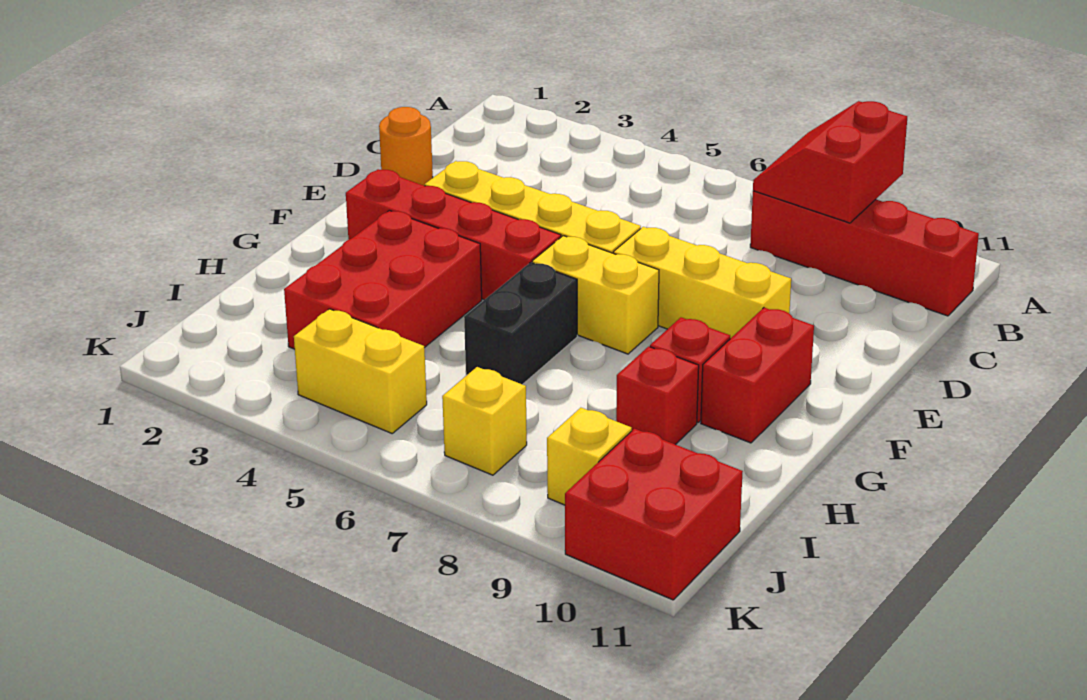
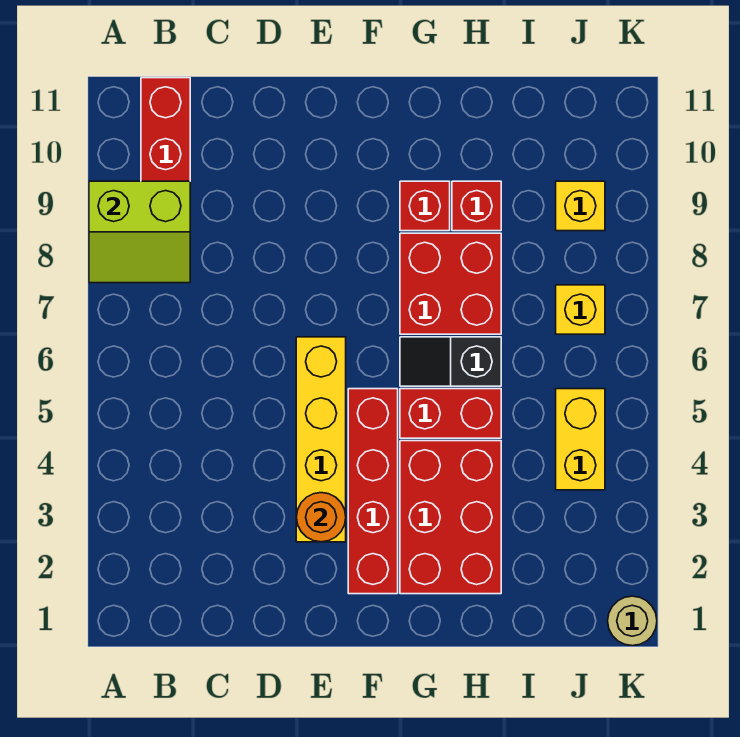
red 2x2 slope [753,101,907,223] -> lime 2x2 slope [89,181,190,283]
orange 1x1 round brick [379,107,433,186] -> orange 1x1 round brick moved to [296,493,346,542]
yellow 1x3 brick [613,227,791,339] -> none
yellow 1x2 brick [532,236,659,354] -> none
red 1x2 brick [701,308,814,443] -> red 1x2 brick moved to [400,389,501,438]
red 2x3 brick [284,211,482,349] -> red 2x3 brick turned to [400,441,501,594]
black 1x2 brick [464,262,577,385] -> black 1x2 slope [400,337,501,386]
red 2x2 brick [565,429,743,600] -> red 2x2 brick moved to [400,233,501,334]
none -> tan 1x1 round brick [608,596,657,646]

